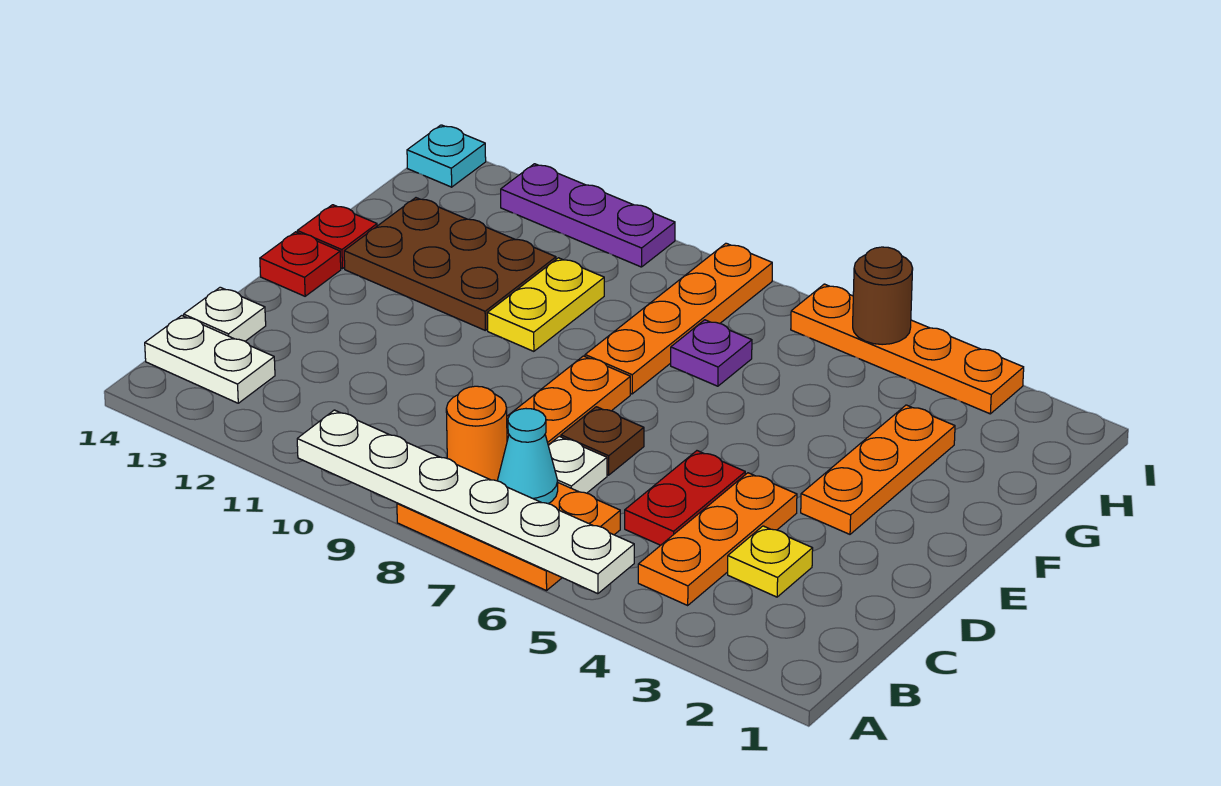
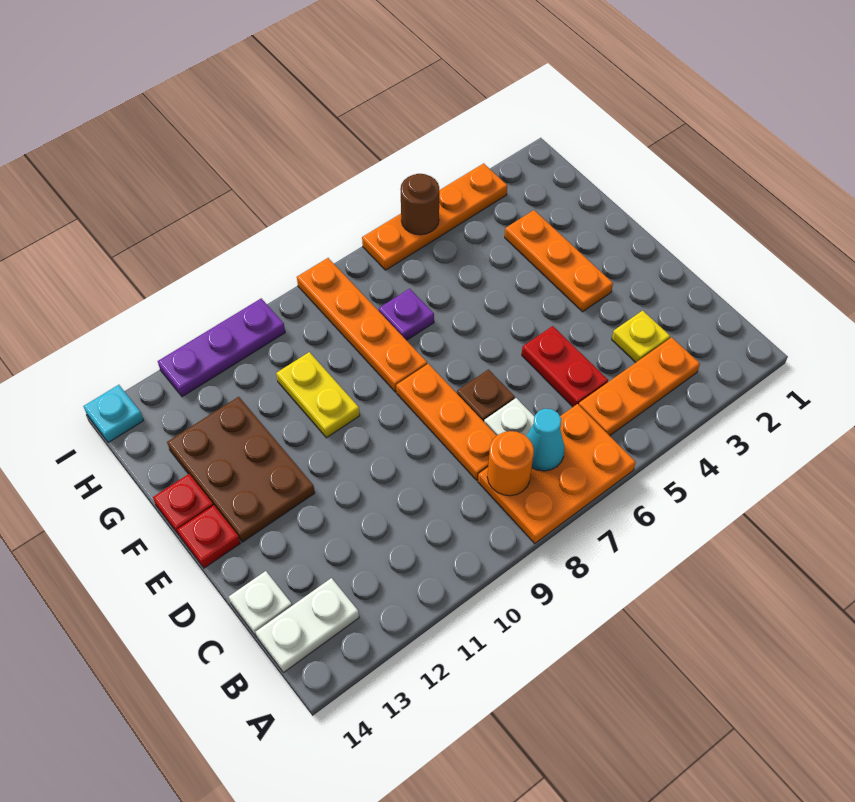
white 1x6 plate [297,410,634,594] -> none
orange 1x3 plate [638,473,797,605] -> orange 1x3 plate turned to [579,337,700,436]
brown 2x3 plate [344,198,556,330] -> brown 2x3 plate turned to [167,397,315,542]

